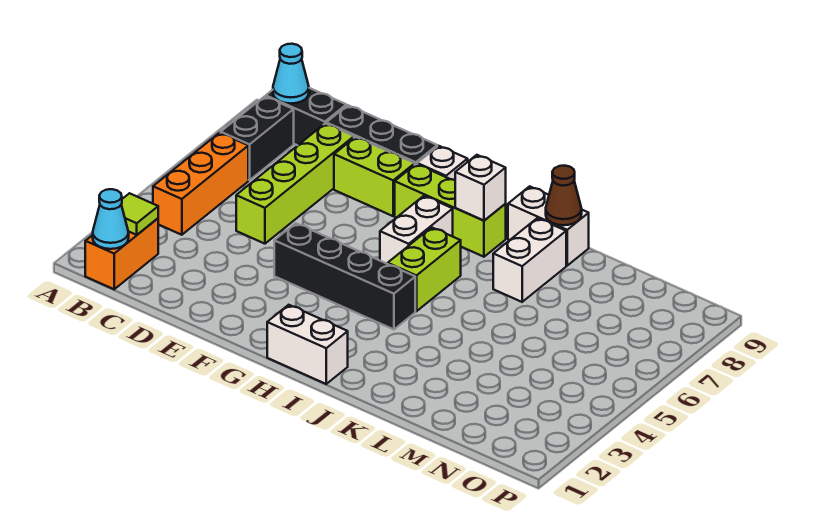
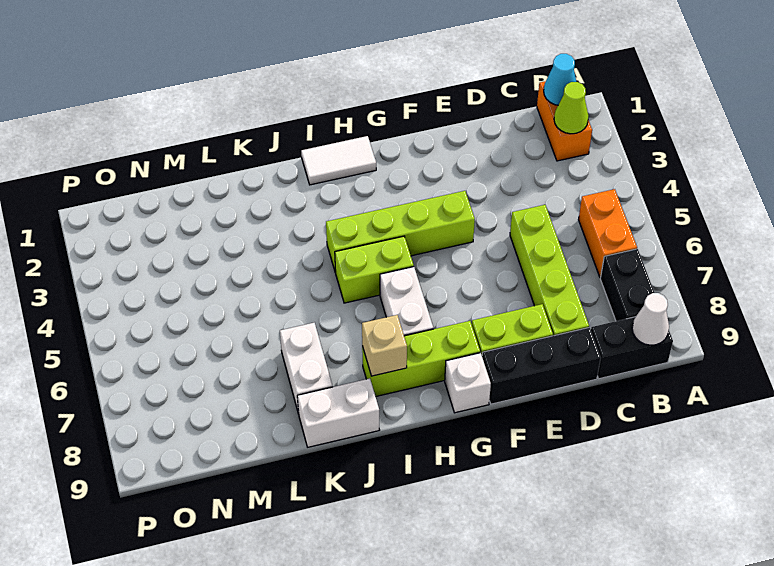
lime 1x1 tile [121,193,158,235] -> lime 1x1 cone [554,82,589,134]
orange 1x3 brick [153,133,248,235] -> orange 1x2 brick [578,189,637,277]
cyan 1x1 cone [273,44,309,104] -> white 1x1 cone [632,293,669,345]
black 1x4 brick [274,223,415,329] -> lime 1x4 brick [326,191,475,273]
white 1x2 brick [267,305,348,384] -> white 1x2 tile [301,136,376,185]
lime 1x2 brick [388,227,461,311] -> lime 1x2 brick turned to [335,236,414,303]
white 1x1 brick [455,155,506,221] -> tan 1x1 brick [362,315,407,376]
brown 1x1 cone [546,166,582,225] -> none

